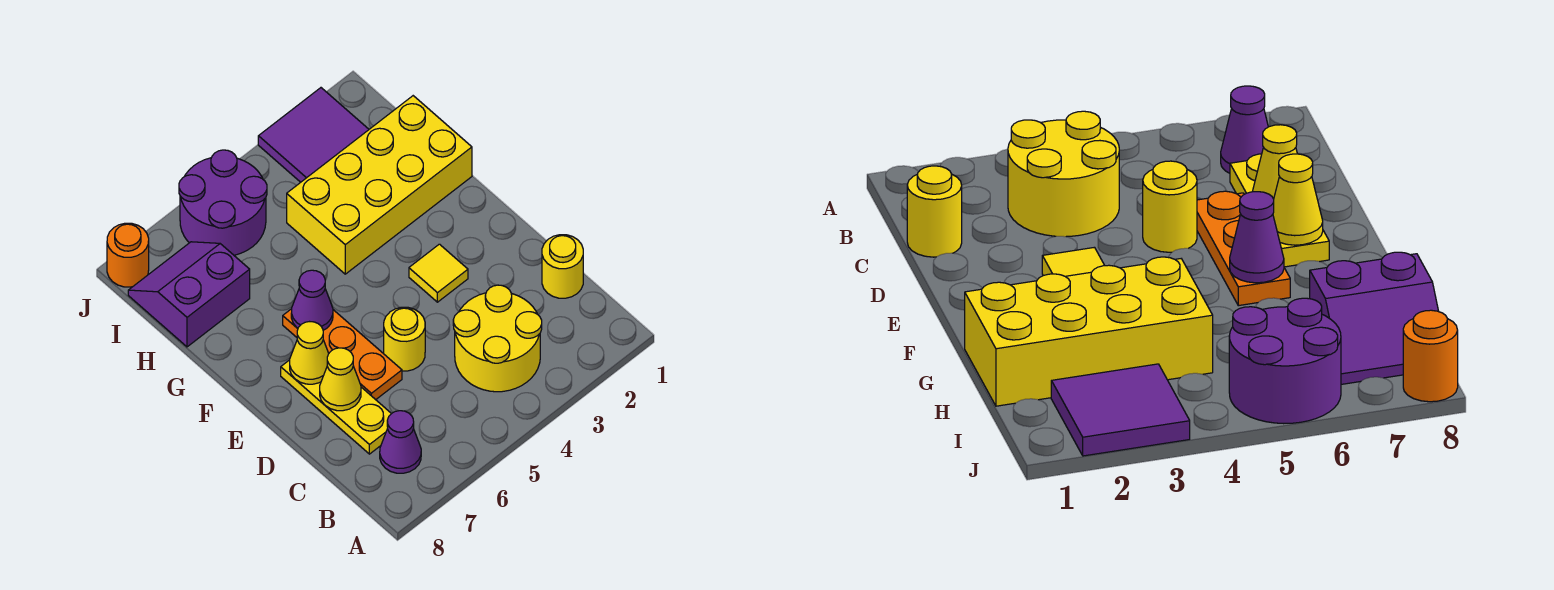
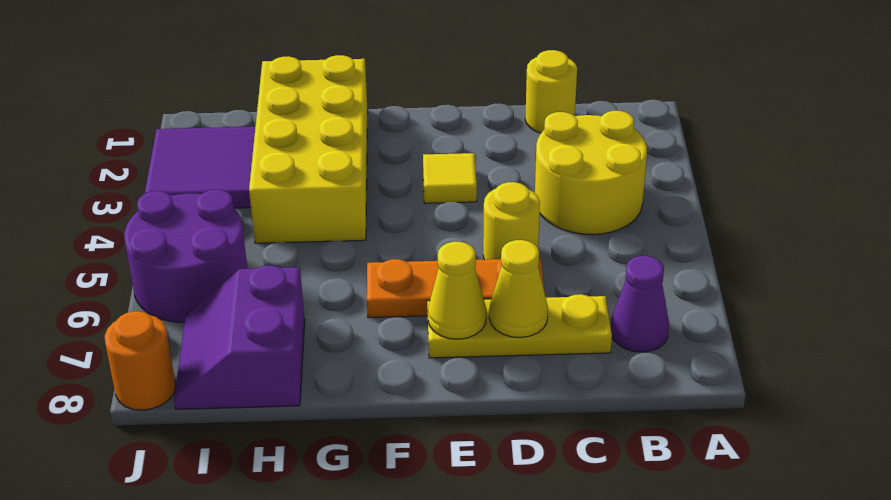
purple 1x1 cone [291,270,333,330] -> none

